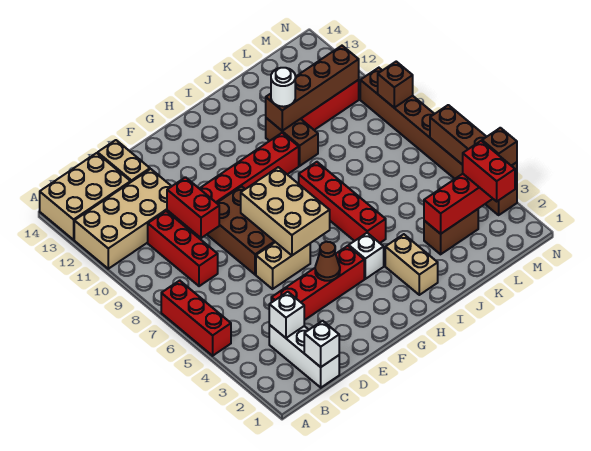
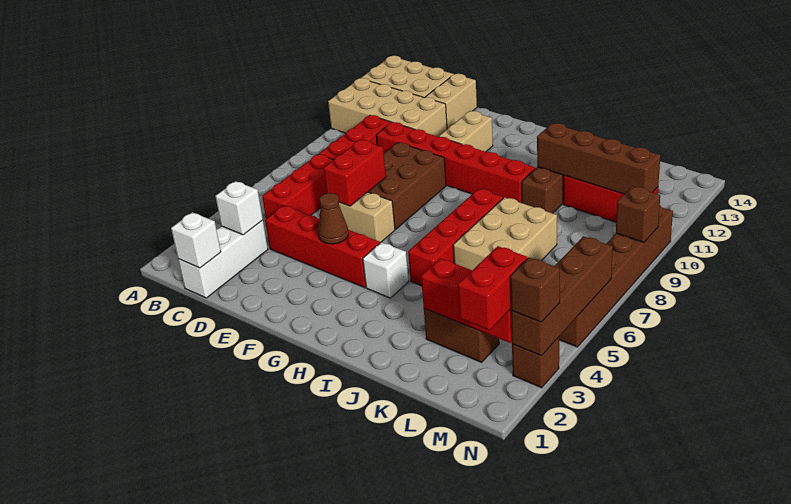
red 1x3 brick [161,281,231,356] -> red 1x3 brick moved to [262,154,333,219]
red 1x2 brick [167,177,219,238] -> red 1x2 brick moved to [324,140,386,206]
tan 2x3 brick [241,167,330,255] -> tan 2x3 brick moved to [453,197,557,270]
tan 1x2 brick [385,234,438,295] -> tan 1x2 brick moved to [439,111,493,152]
white 1x1 round brick [271,68,295,107] -> none

